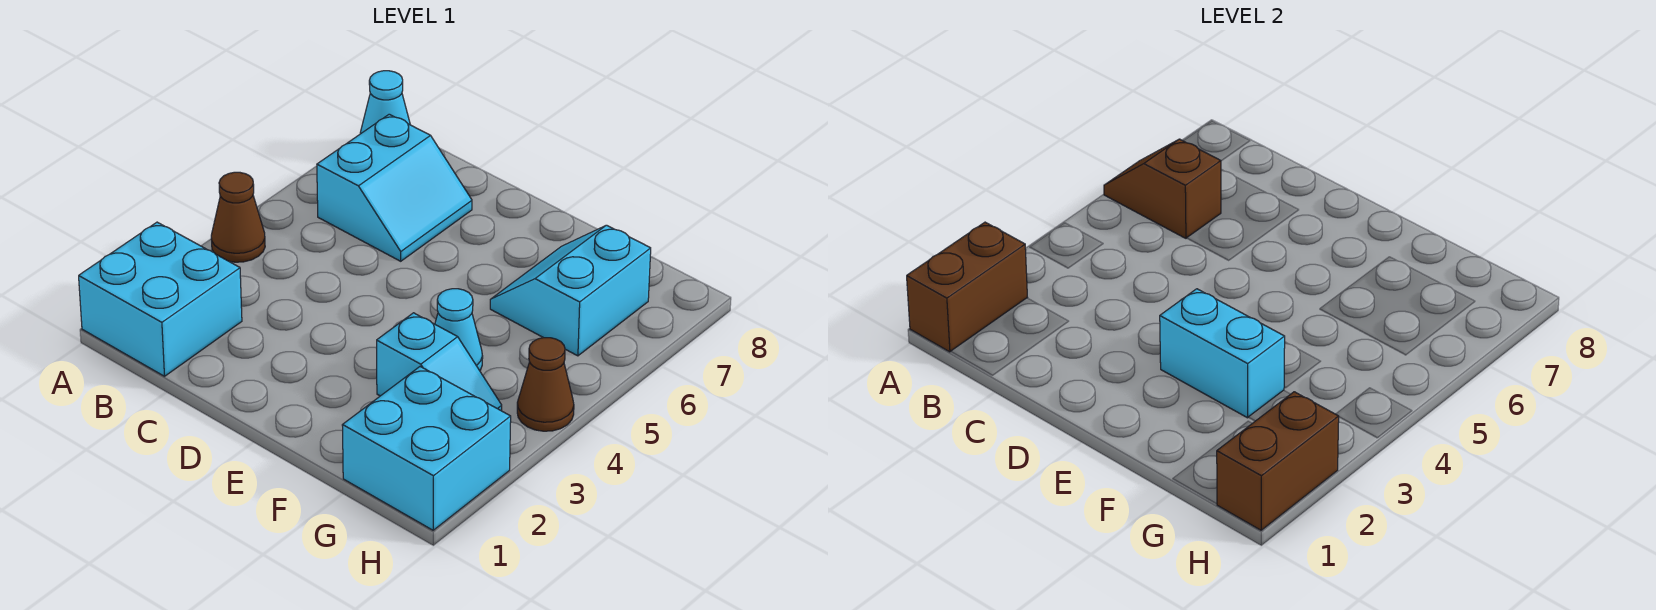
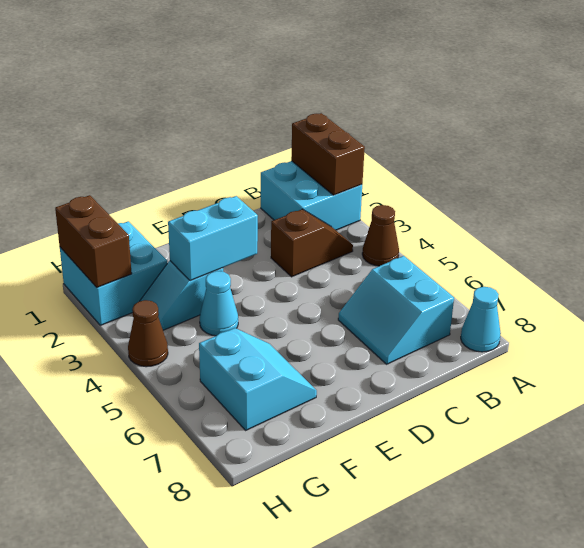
brown 1x2 slope [1104,139,1221,238] -> brown 1x2 slope moved to [271,209,353,277]

